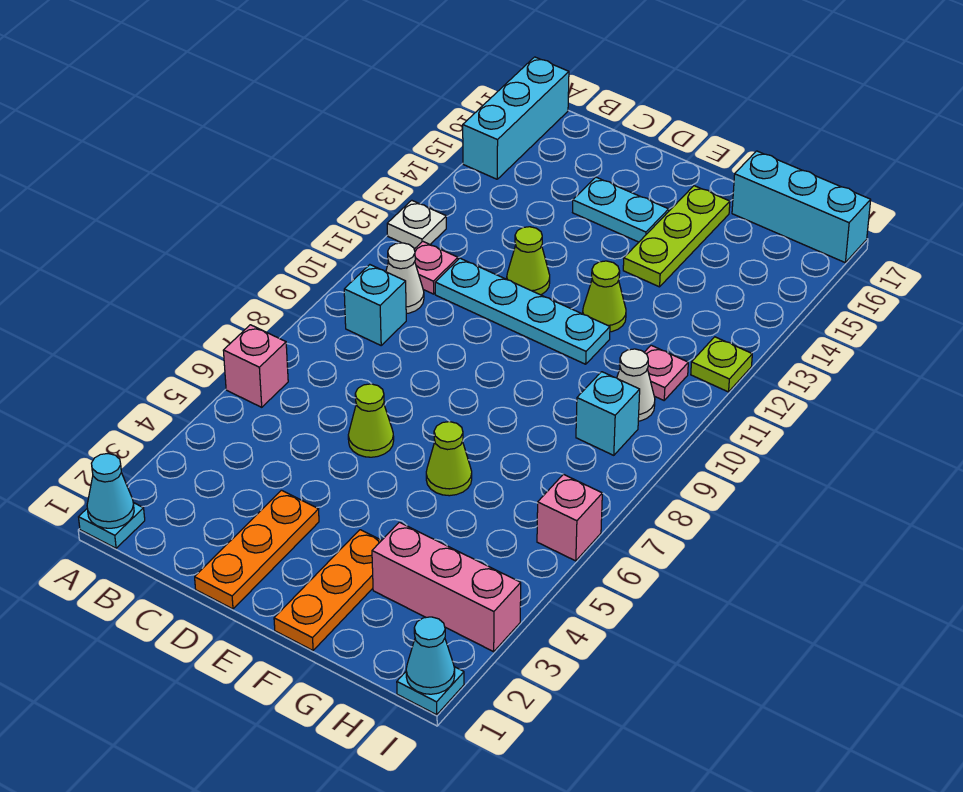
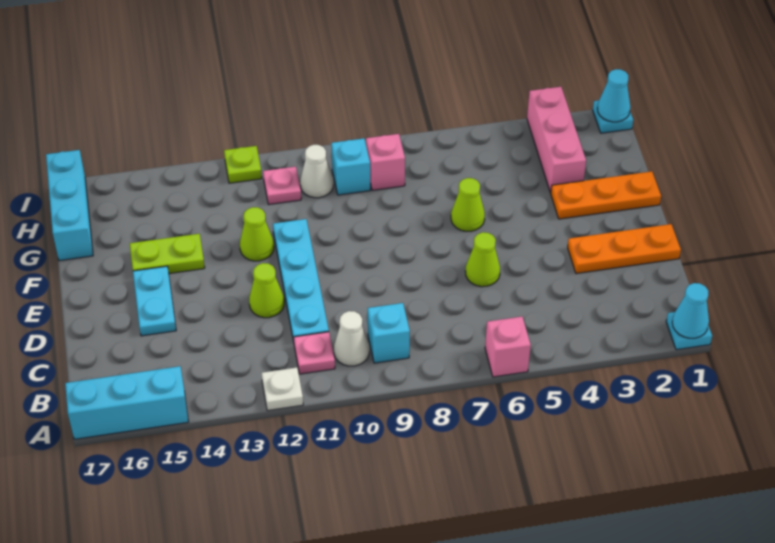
lime 1x3 plate [623,186,730,287] -> lime 1x2 plate [130,234,205,274]
pink 1x1 brick [537,474,602,561] -> pink 1x1 brick moved to [366,134,405,190]

